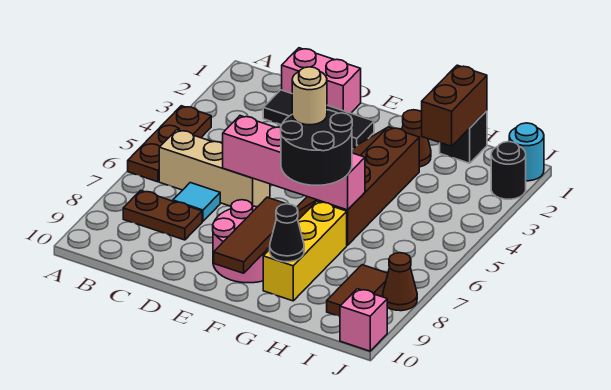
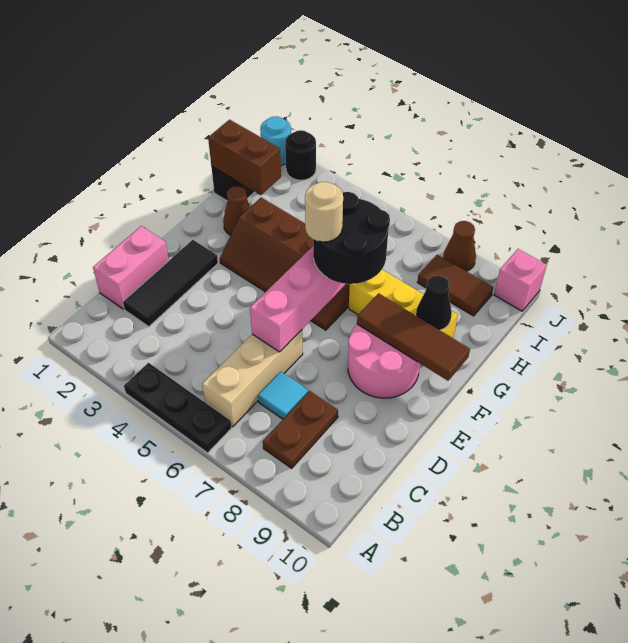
brown 1x3 plate [128,106,211,182] -> black 1x3 plate [124,363,232,453]

